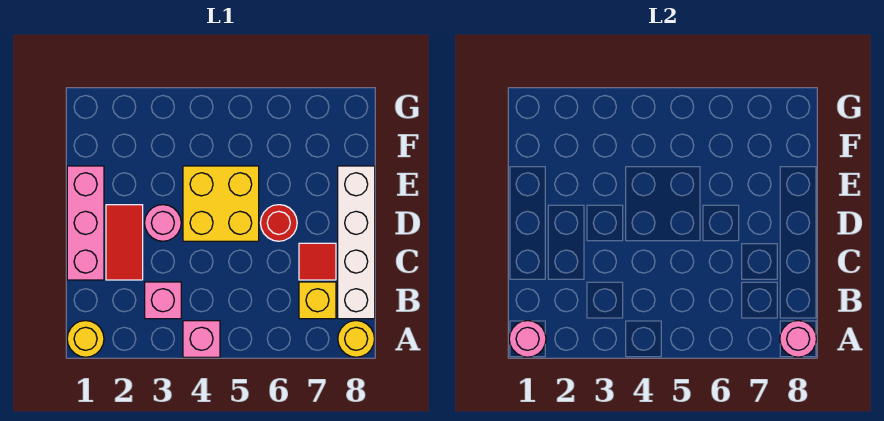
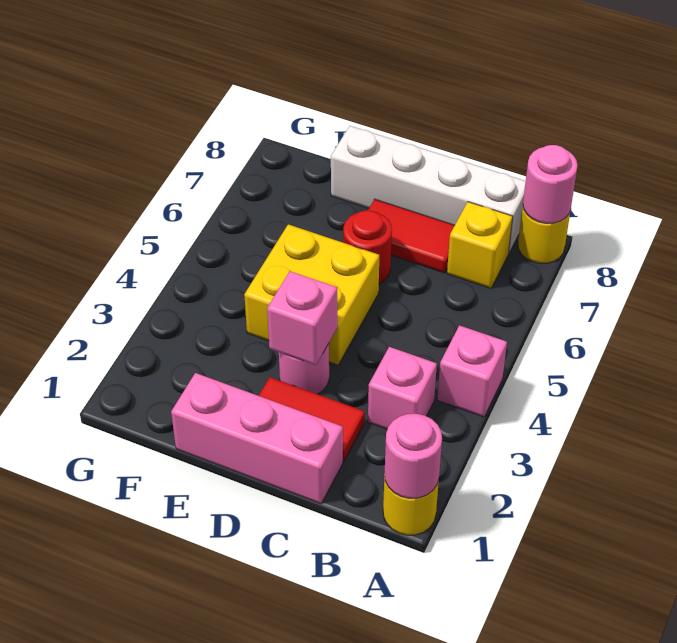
red 1x1 tile [299,243,336,280] -> red 1x2 tile [368,199,455,273]
none -> pink 1x1 brick [267,271,337,365]

